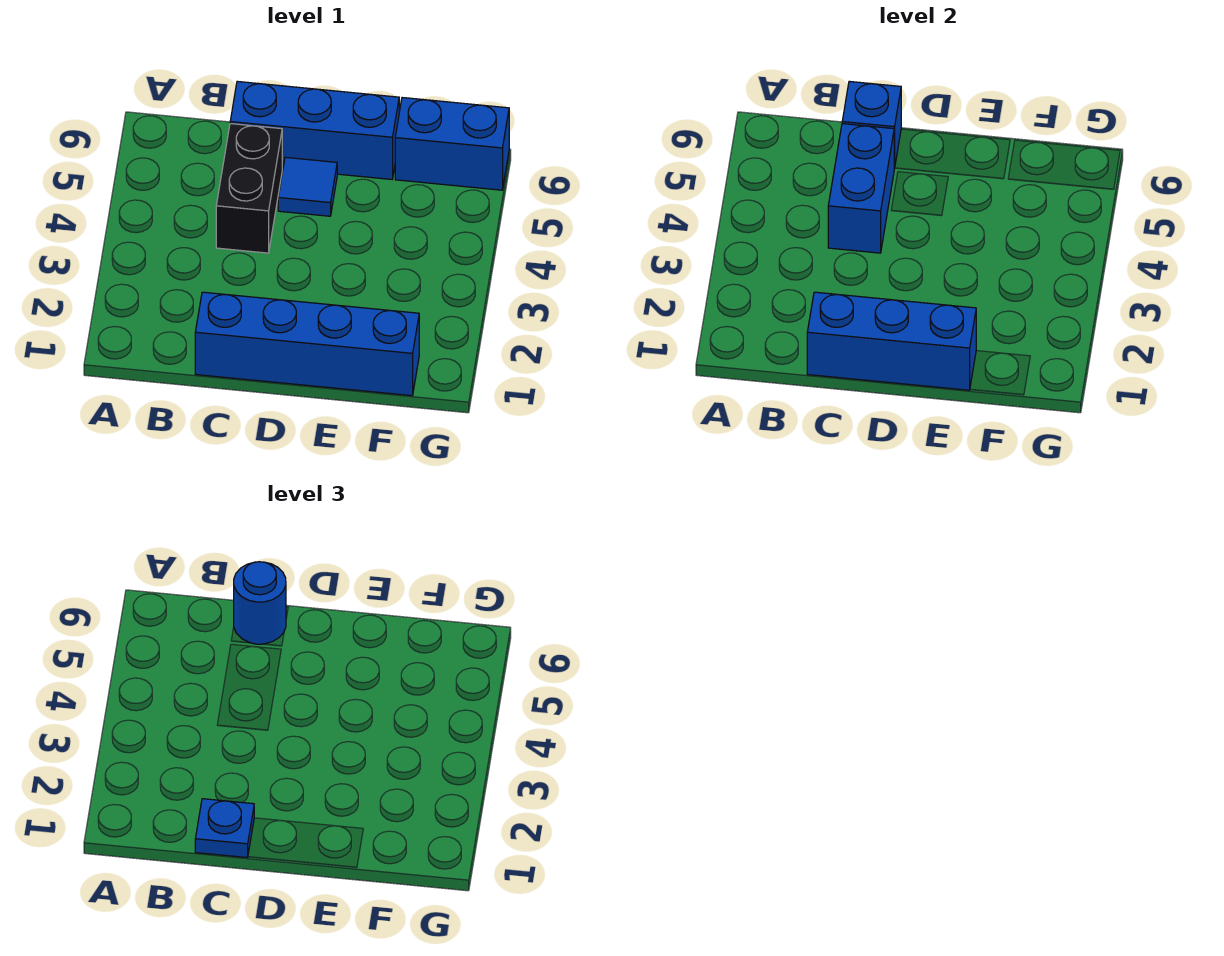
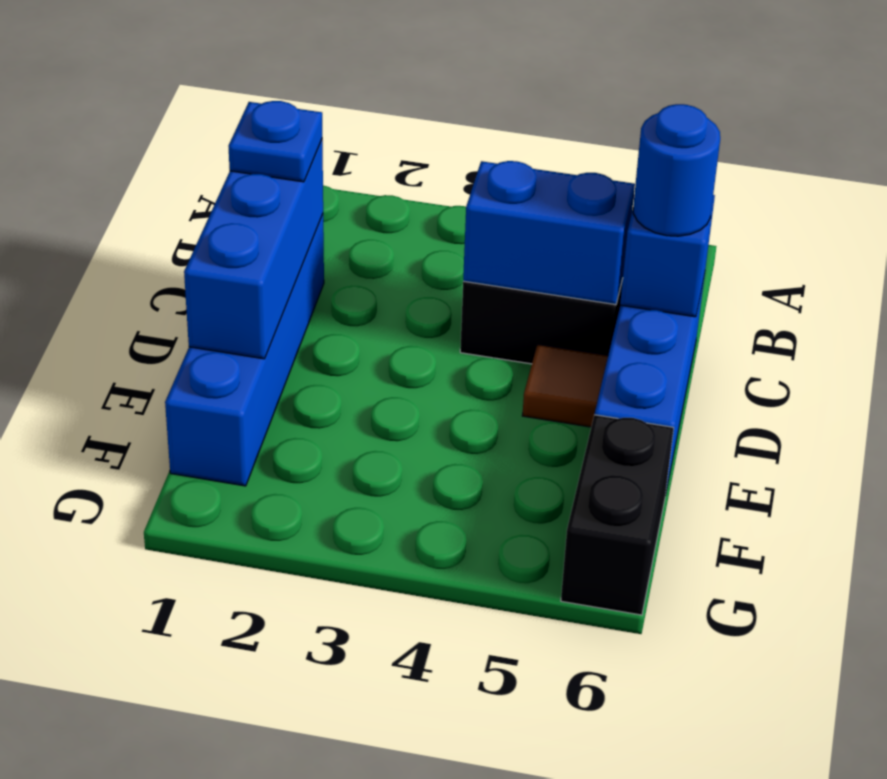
blue 1x1 tile [278,157,337,216] -> brown 1x1 tile [522,344,608,427]
blue 1x2 brick [395,98,509,190] -> black 1x2 brick [561,415,674,615]

